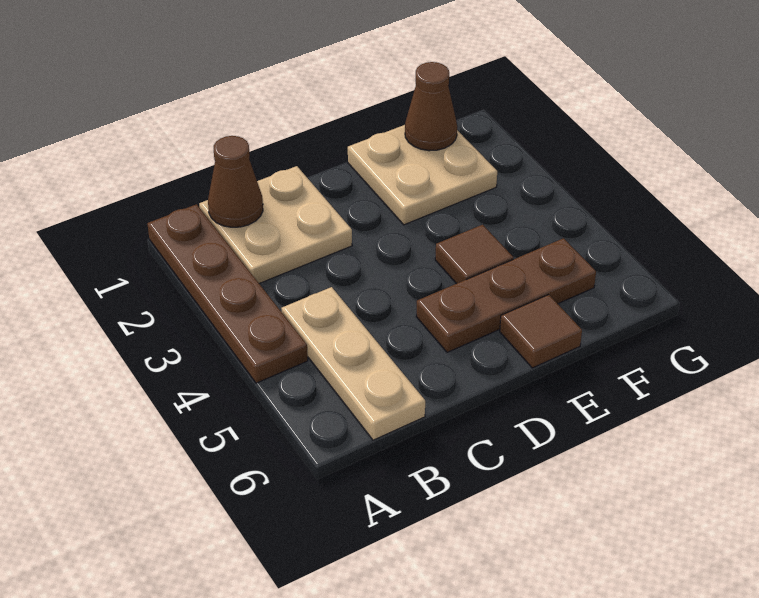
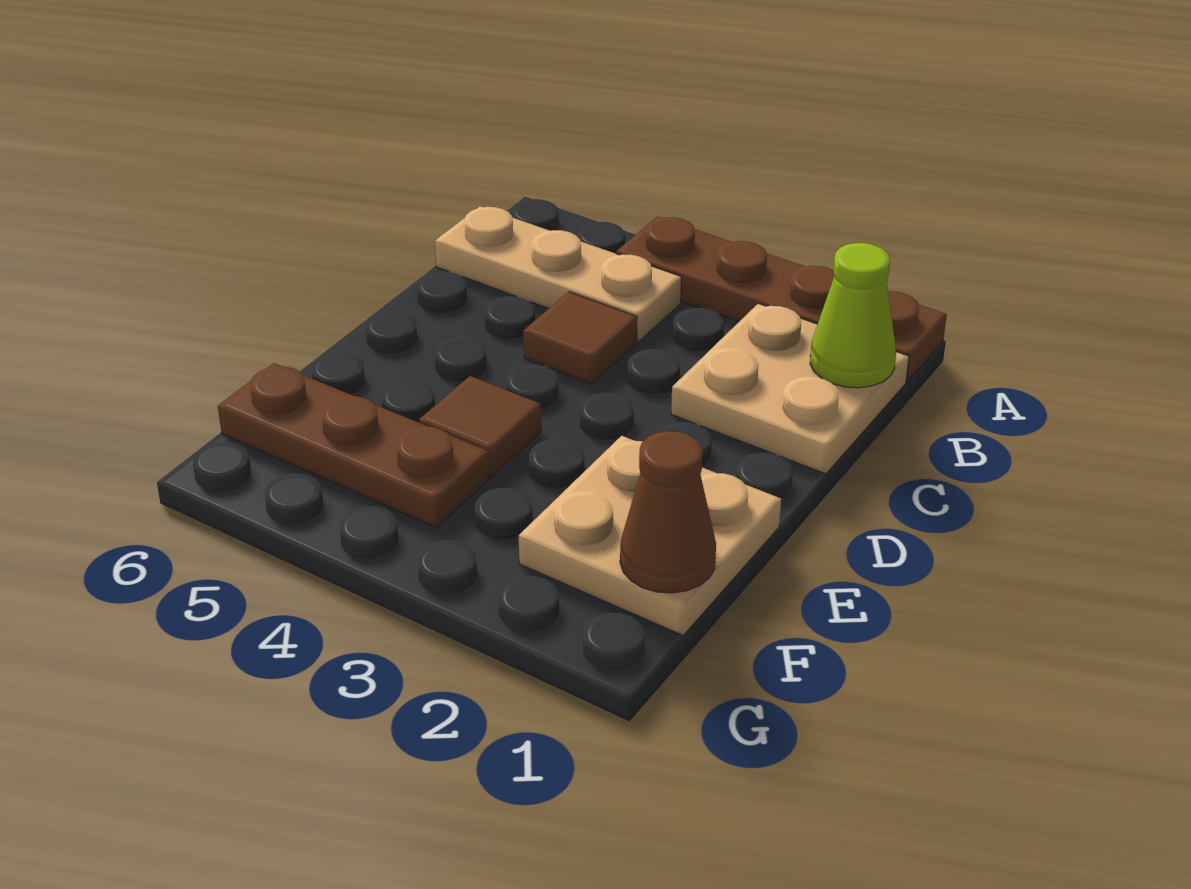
brown 1x1 cone [208,136,263,227] -> lime 1x1 cone [810,243,896,388]
brown 1x3 plate [416,238,596,352] -> brown 1x3 plate turned to [218,363,489,528]
brown 1x1 tile [500,295,582,368] -> brown 1x1 tile moved to [523,292,637,384]

